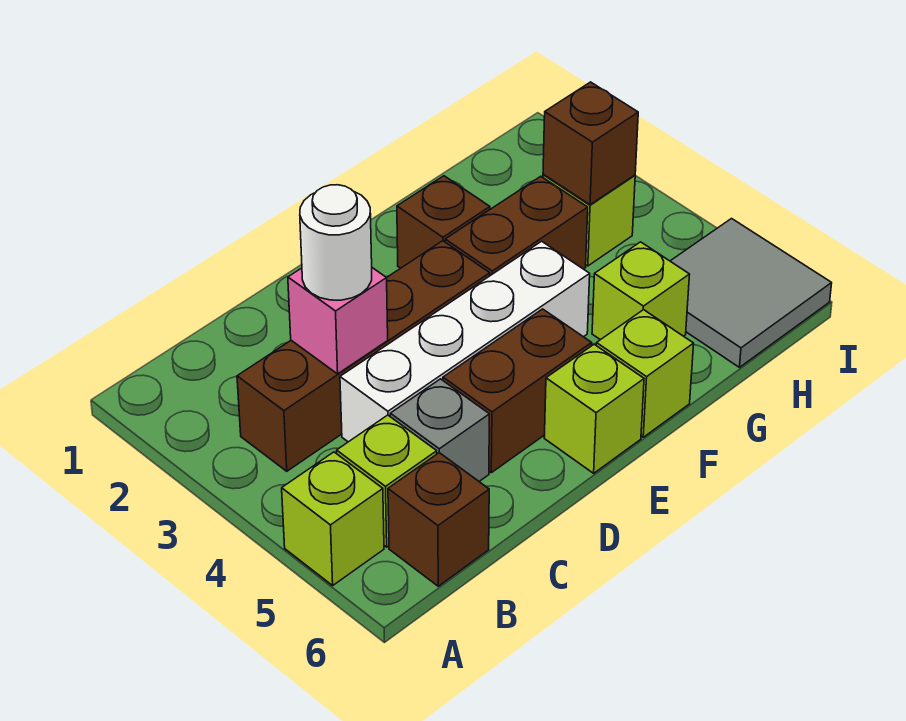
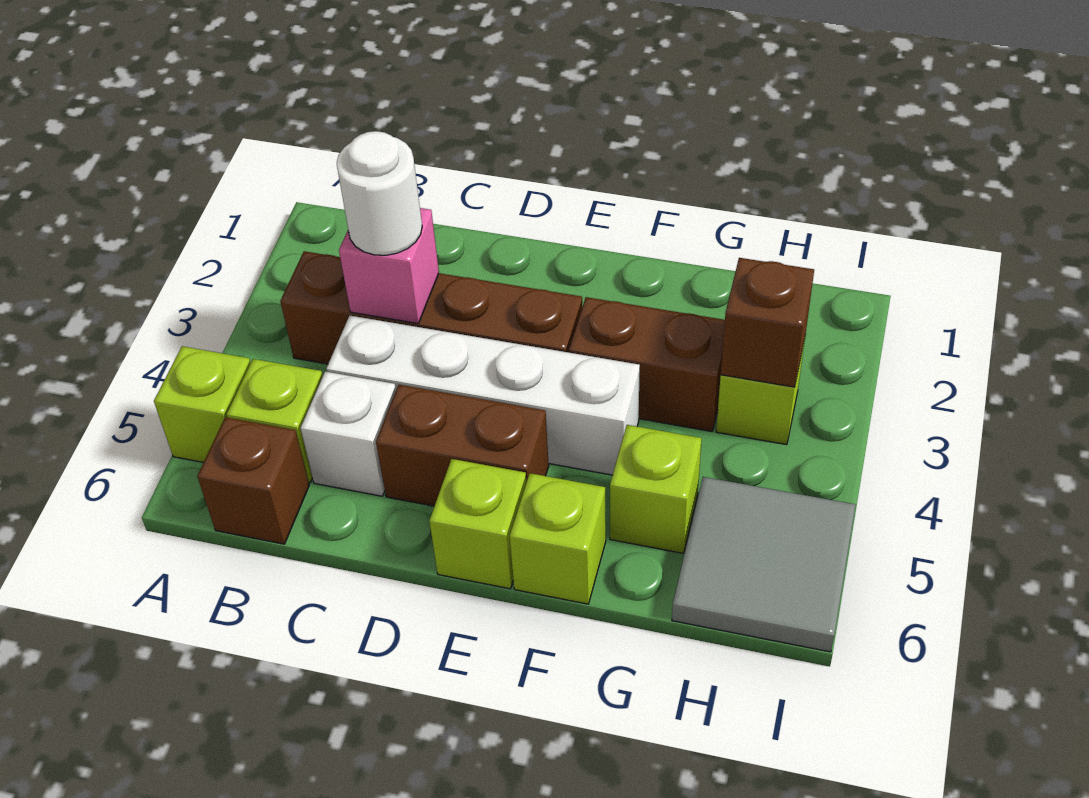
grey 1x1 brick [390,379,489,481] -> white 1x1 brick [301,372,396,496]
brown 1x1 brick [397,176,490,268] -> none

